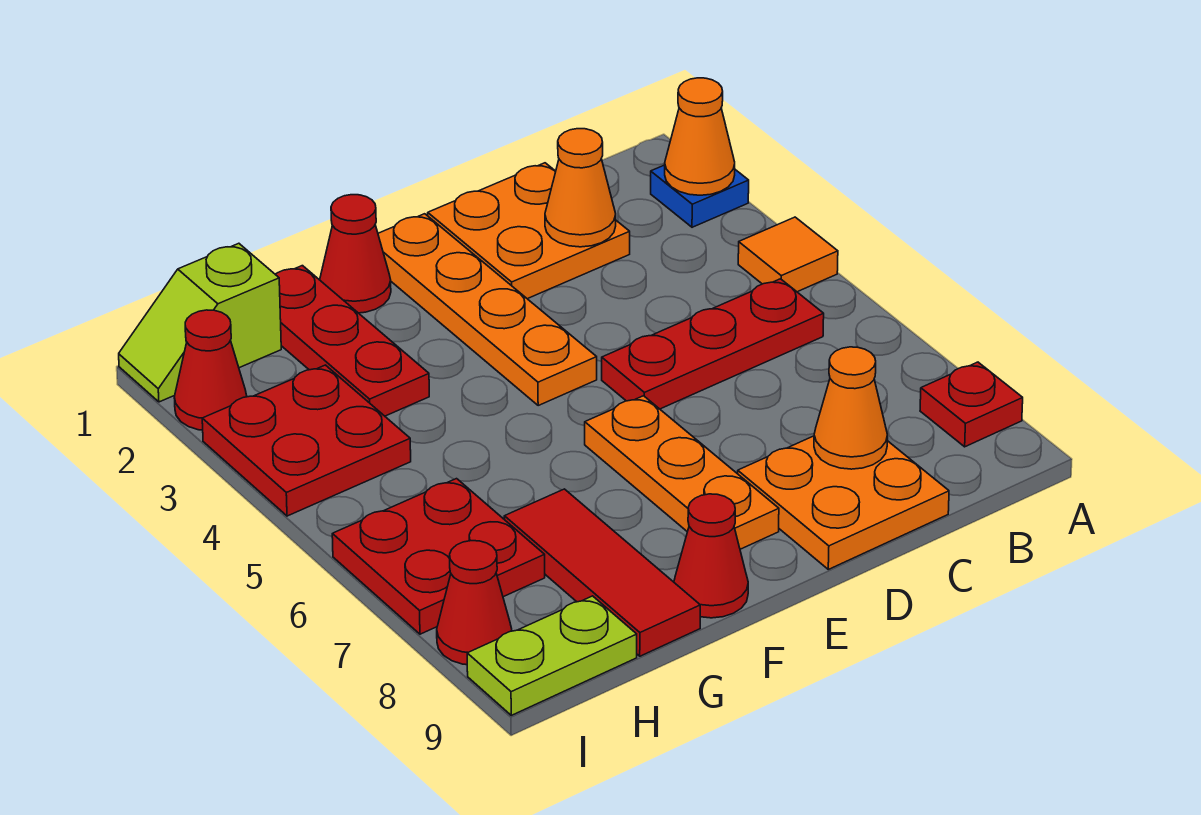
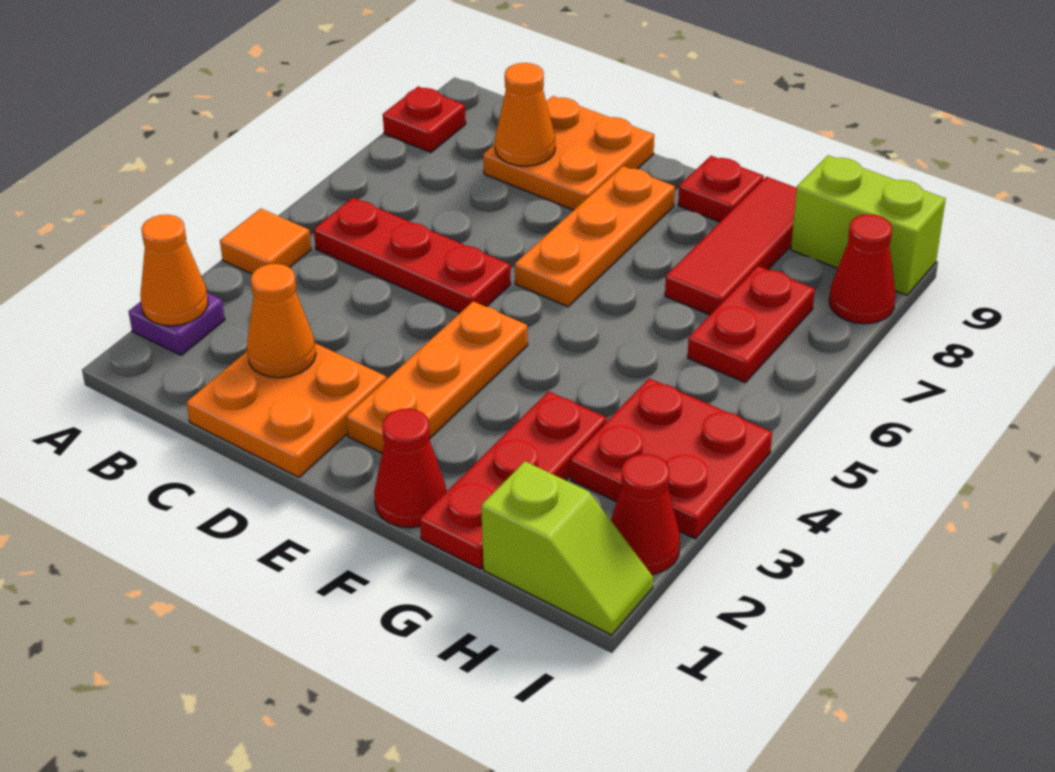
blue 1x1 plate [651,165,749,227] -> purple 1x1 plate [128,293,225,355]
orange 1x4 plate [378,214,597,405] -> orange 1x3 plate [346,301,528,453]
red 1x1 cone [674,494,748,618] -> red 1x1 plate [678,156,764,222]
red 2x2 plate [332,479,545,634] -> red 1x2 plate [688,266,815,382]
lime 1x2 plate [467,596,637,715] -> lime 1x2 brick [791,155,946,295]

